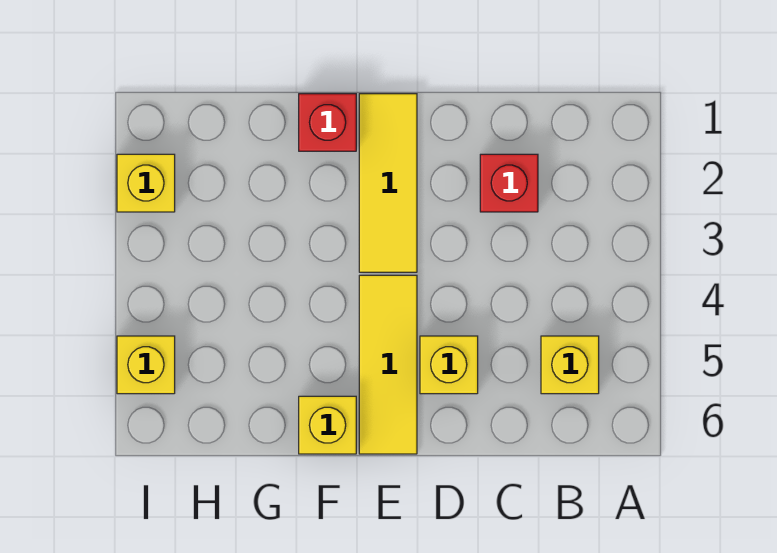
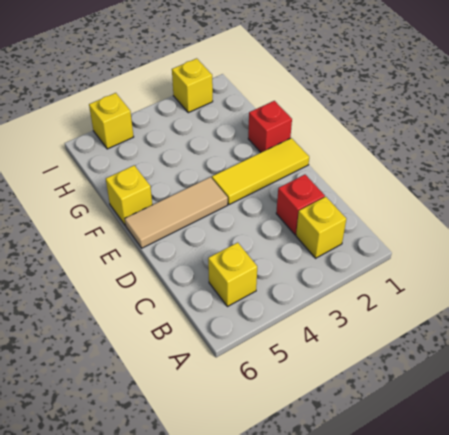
yellow 1x1 brick [420,336,478,394] -> yellow 1x1 brick moved to [296,197,346,258]
yellow 1x3 tile [359,275,417,454] -> tan 1x3 tile [125,177,228,248]

